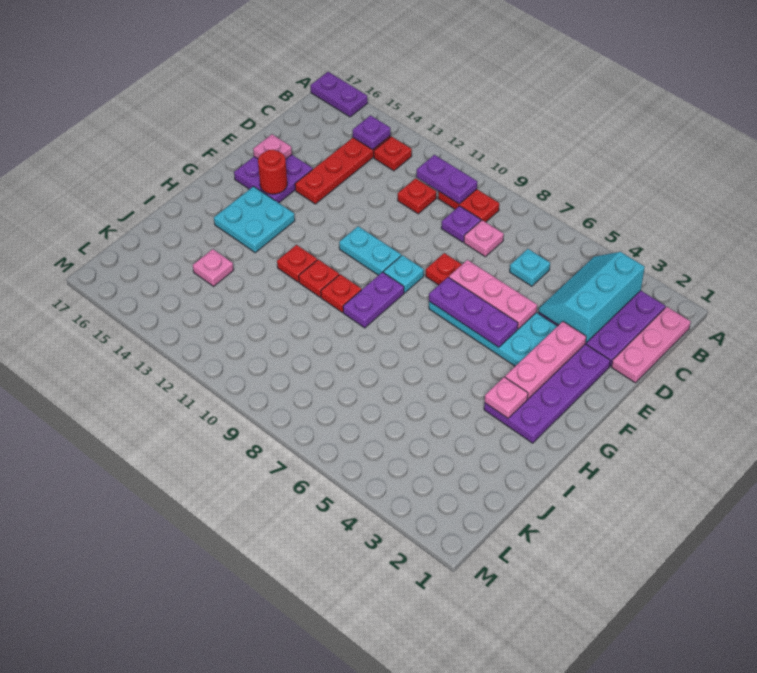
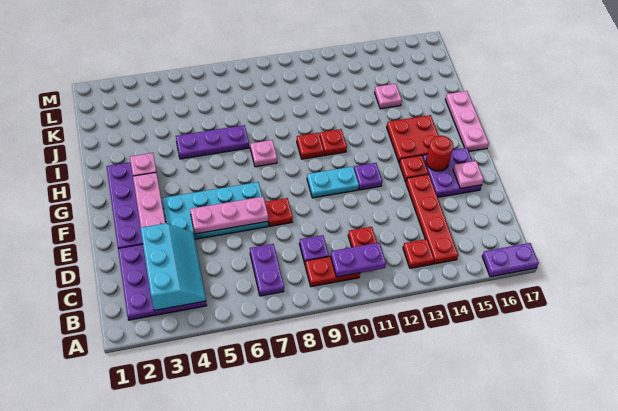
pink 1x3 plate [612,307,691,383] -> pink 1x3 plate moved to [445,91,489,152]
purple 1x1 plate [353,116,390,149] -> purple 1x1 plate moved to [354,163,382,190]
cyan 1x1 plate [510,249,550,286] -> none
pink 1x1 plate [464,220,504,257] -> pink 1x1 plate moved to [250,140,277,167]
purple 1x3 plate [429,277,518,347] -> purple 1x3 plate moved to [176,125,249,159]
cyan 1x1 plate [383,255,424,293] -> none
purple 1x2 plate [343,272,404,328] -> purple 1x2 plate moved to [250,244,284,296]
cyan 2x2 plate [214,186,295,253] -> red 2x2 plate [387,115,439,163]
red 1x1 plate [277,245,317,282] -> red 1x1 plate moved to [399,155,429,182]

